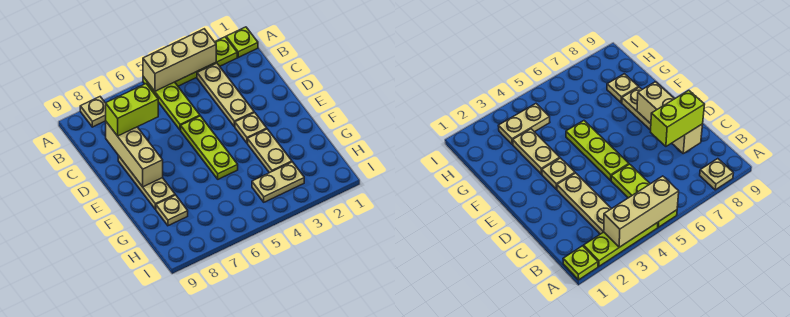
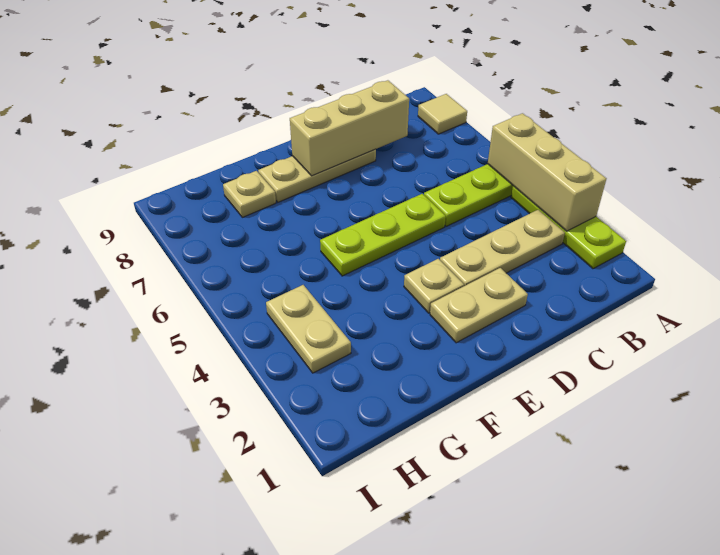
lime 1x1 plate [226,27,258,57] -> none
tan 1x1 plate [80,97,106,127] -> tan 1x1 tile [418,94,467,134]
lime 1x2 brick [106,84,158,136] -> none
tan 1x2 plate [248,129,292,173] -> tan 1x2 plate moved to [430,268,528,343]

